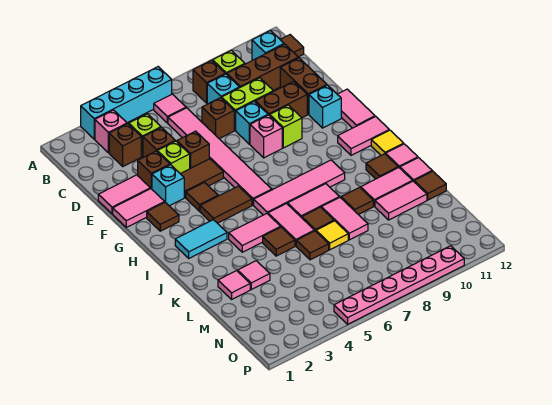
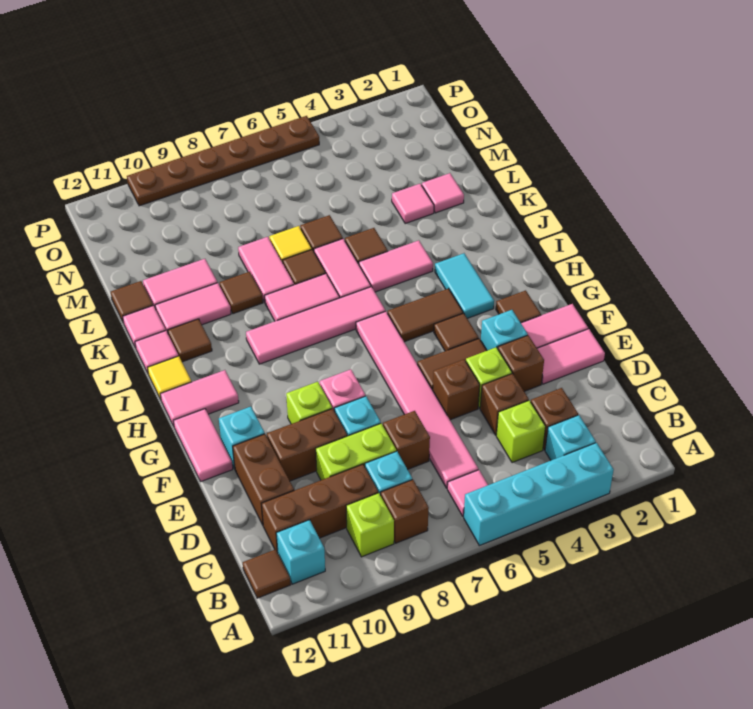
pink 1x1 brick [95,110,127,153] -> cyan 1x1 brick [545,415,596,460]
cyan 1x2 tile [175,220,227,258] -> cyan 1x2 tile turned to [435,253,494,318]
pink 1x6 plate [334,246,464,324] -> brown 1x6 plate [127,116,319,206]

